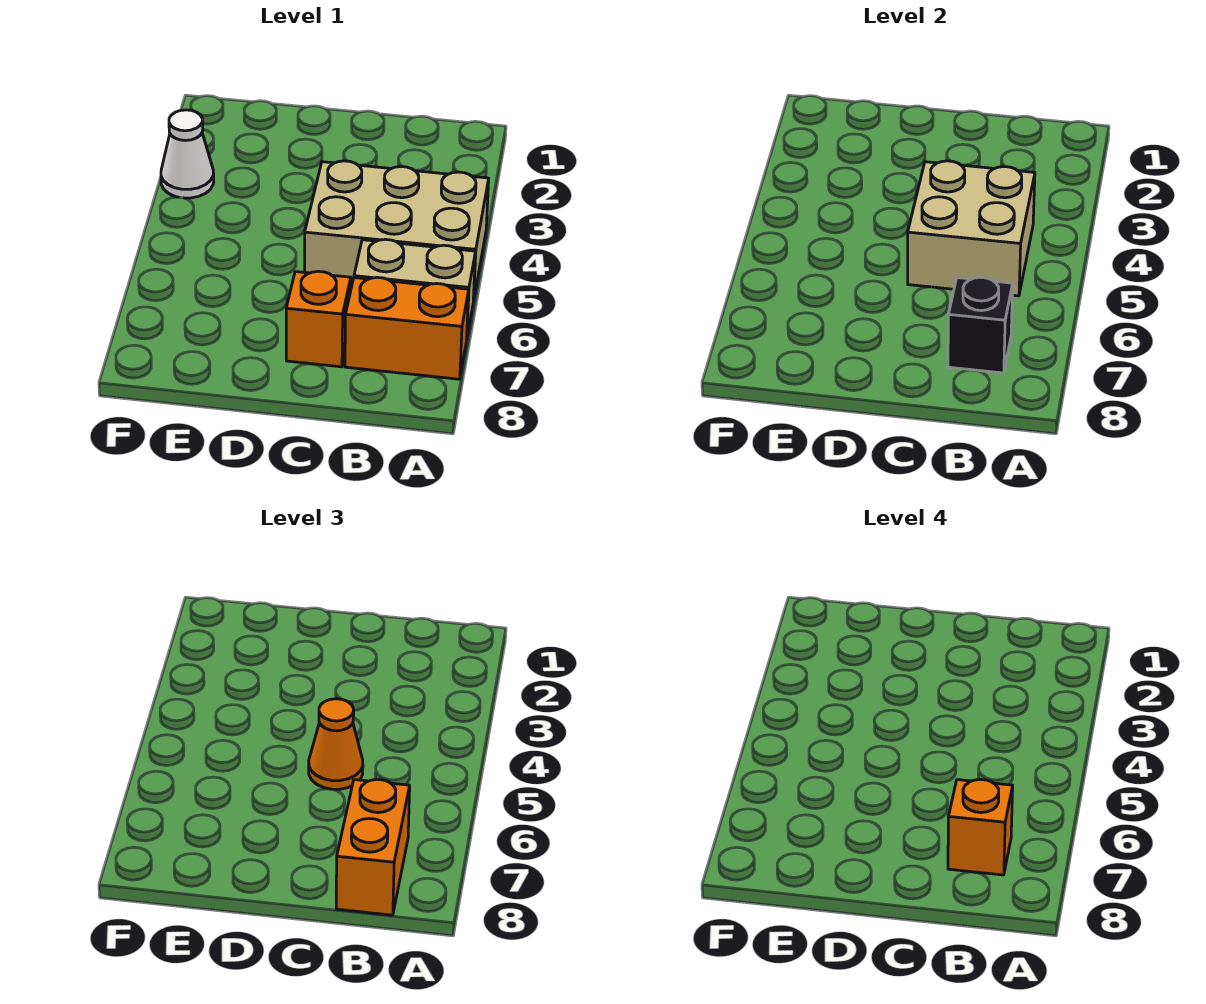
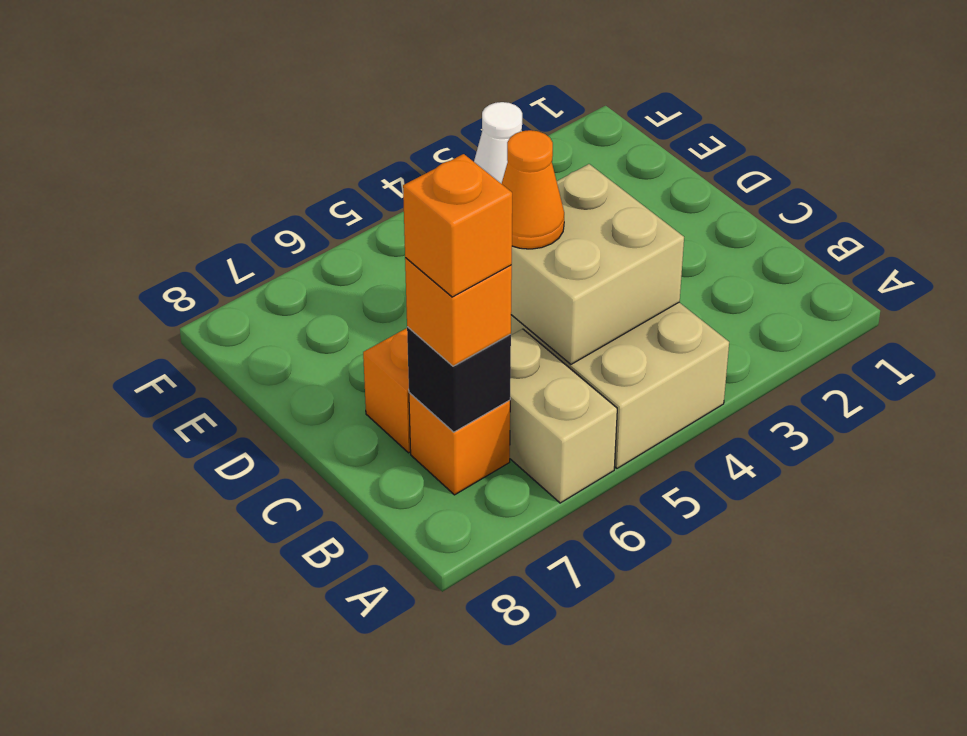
orange 1x2 brick [345,277,469,379] -> orange 1x1 brick [409,393,510,495]
orange 1x2 brick [336,779,410,915] -> orange 1x1 brick [405,258,512,366]

